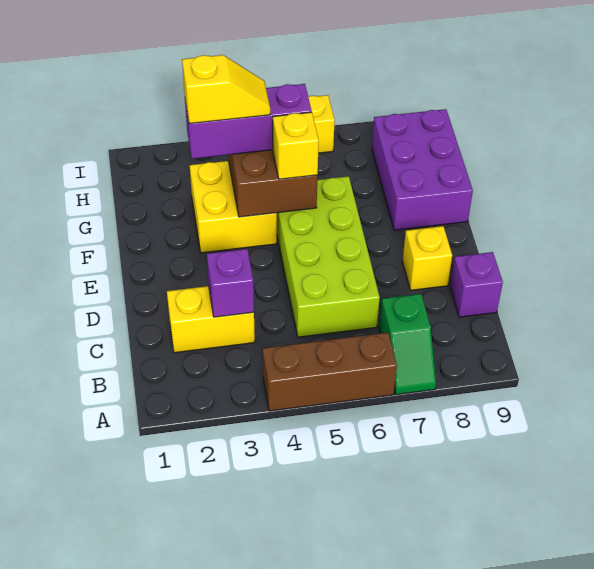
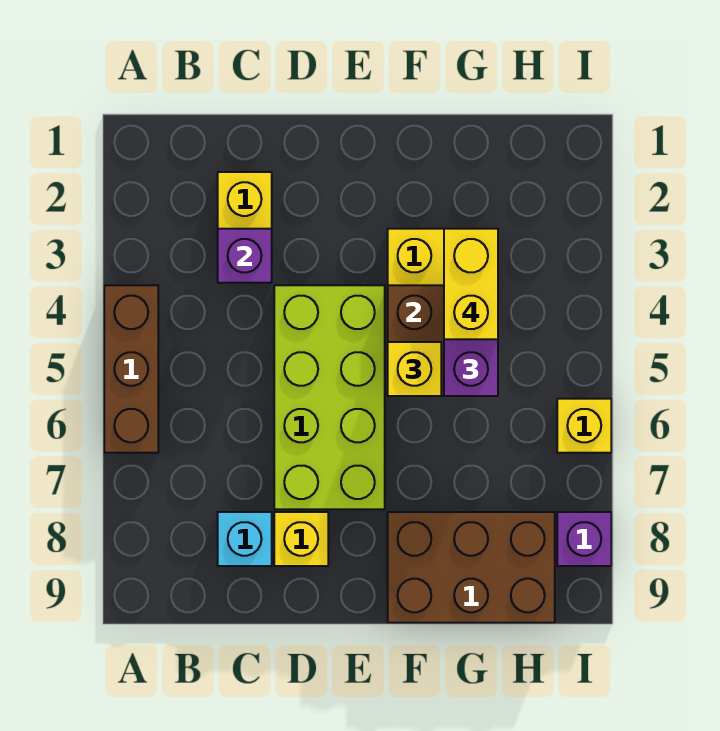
green 1x2 slope [379,294,436,395] -> none
lime 2x4 brick [277,176,380,337] -> lime 2x4 brick turned to [274,285,385,509]
none -> cyan 1x1 brick [218,512,272,566]
purple 1x1 brick [450,252,503,317] -> purple 1x1 brick moved to [557,512,611,566]
purple 2x3 brick [372,109,473,230] -> brown 2x3 brick [388,512,555,623]
yellow 1x2 slope [182,55,270,124] -> yellow 1x2 brick [444,229,498,339]

